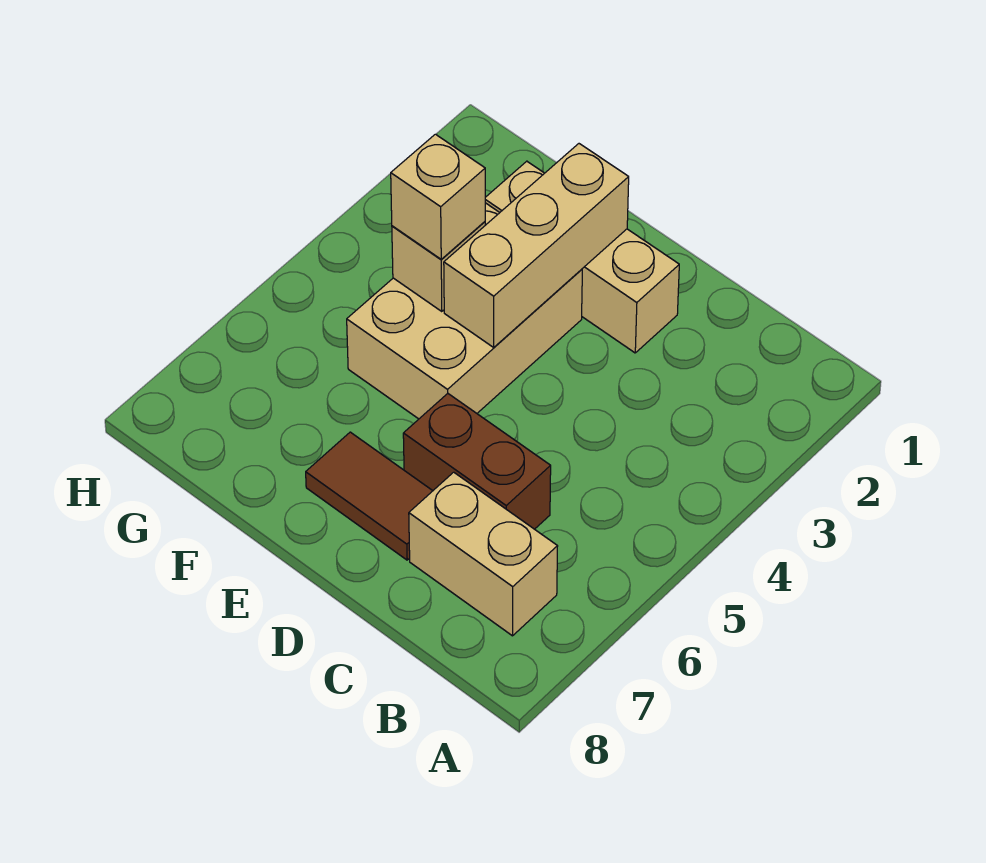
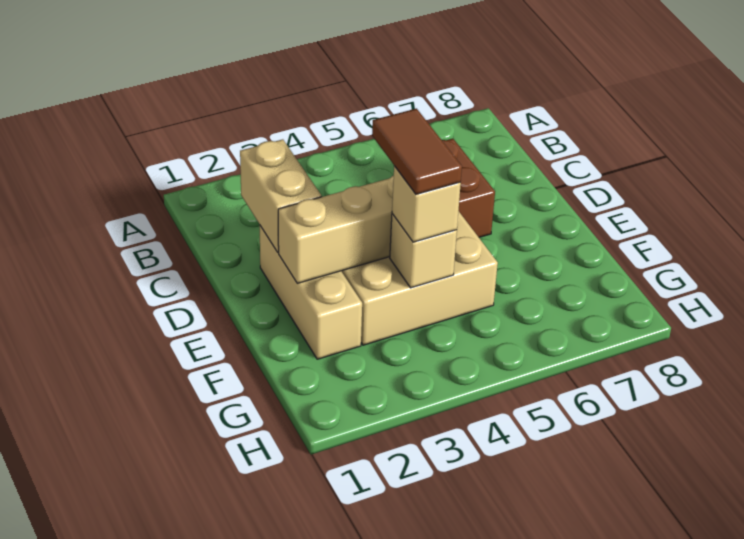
tan 1x2 brick [409,472,558,636] -> tan 1x2 brick moved to [240,139,322,252]
brown 1x2 tile [306,432,432,560] -> brown 1x2 tile moved to [372,109,462,194]

